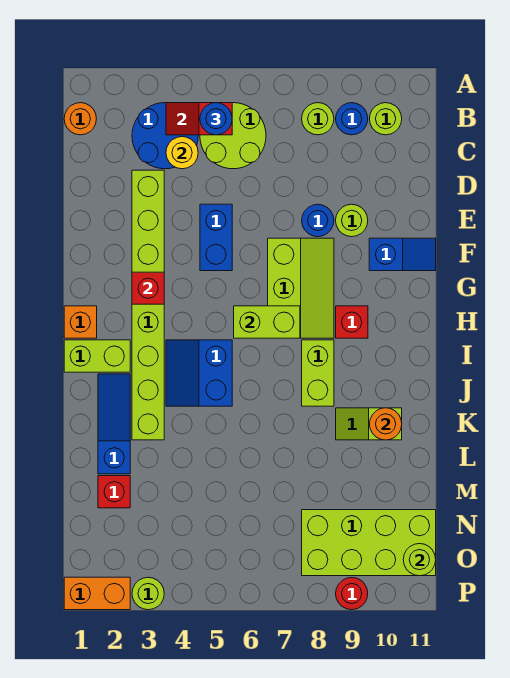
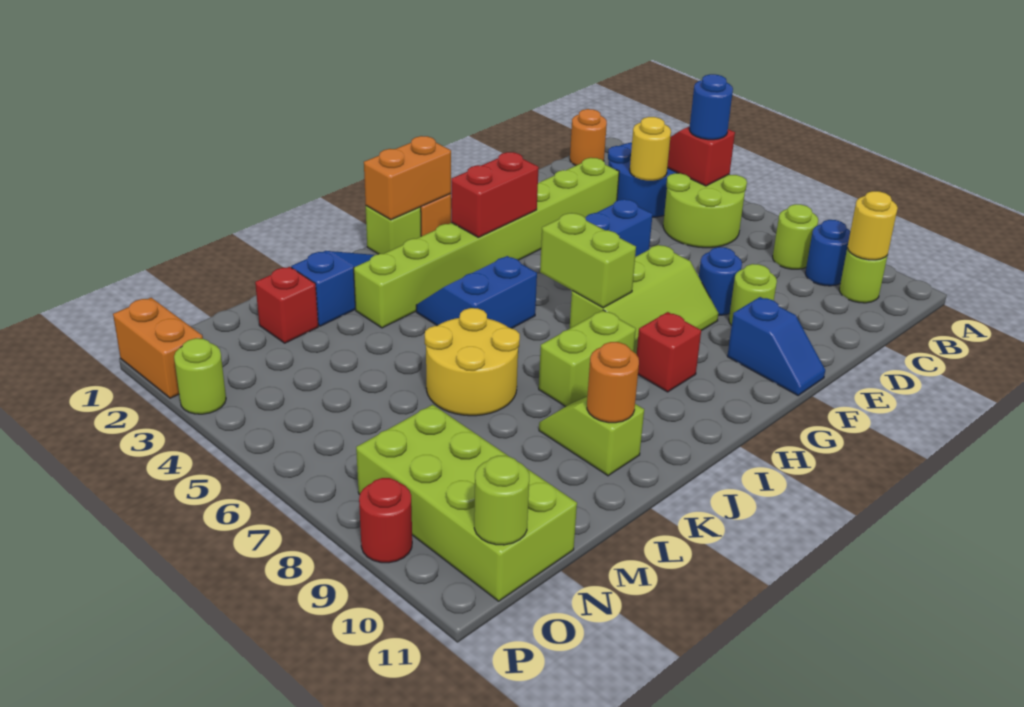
none -> yellow 1x1 round brick [847,191,898,260]
red 1x1 brick [132,272,164,304] -> red 1x2 brick [451,152,539,237]
none -> orange 1x2 brick [364,136,451,220]
lime 1x2 brick [64,340,130,372] -> lime 1x1 brick [366,206,421,254]
none -> yellow 2x2 round brick [425,308,520,416]

